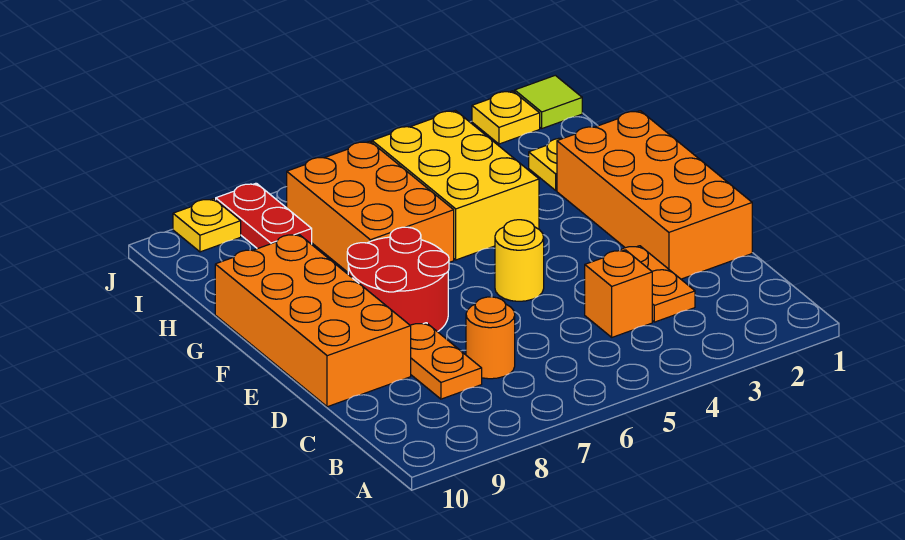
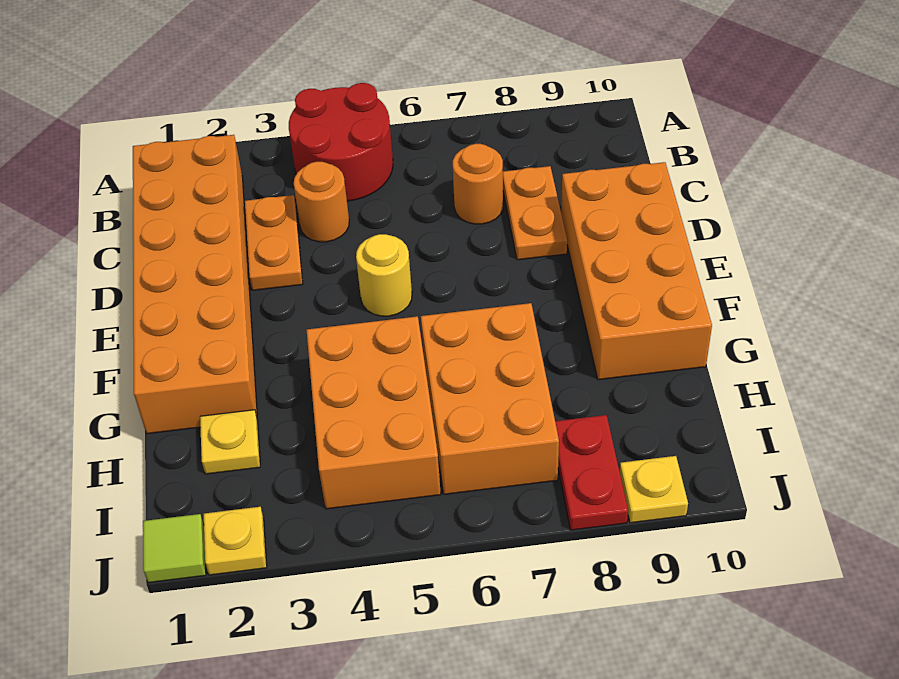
orange 1x1 brick [585,250,652,337] -> orange 1x1 round brick [294,162,349,242]
orange 2x4 brick [557,111,752,279] -> orange 2x6 brick [133,135,258,434]
red 2x2 round brick [347,227,449,332] -> red 2x2 round brick moved to [289,83,393,201]
yellow 2x3 brick [372,111,539,260] -> orange 2x3 brick [307,316,441,509]

